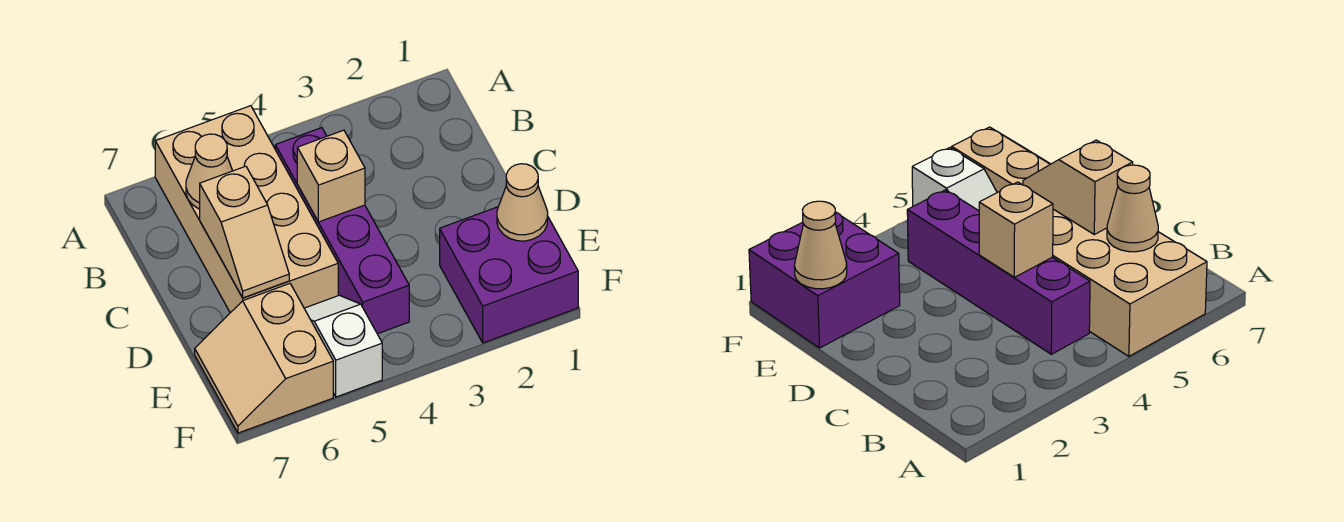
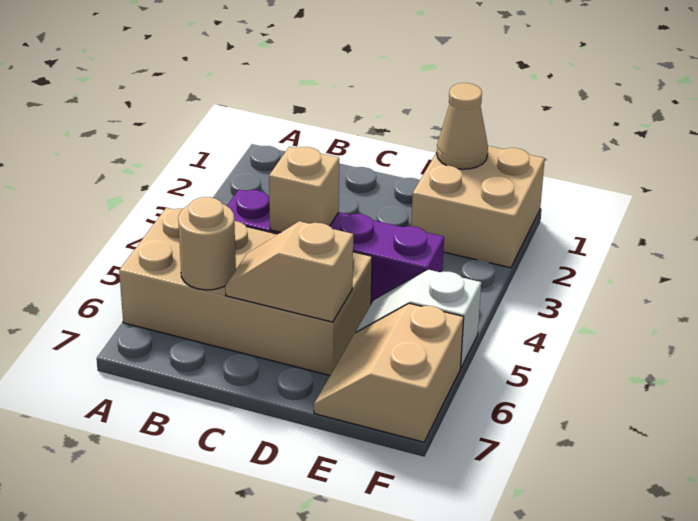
tan 1x1 cone [186,134,233,209] -> tan 1x1 round brick [178,197,236,290]
tan 1x2 slope [200,166,289,298] -> tan 1x2 slope turned to [225,221,353,322]
purple 2x2 brick [440,207,578,343] -> tan 2x2 brick [411,146,545,268]
tan 2x2 slope [195,284,333,433] -> tan 2x2 slope turned to [314,303,464,442]

